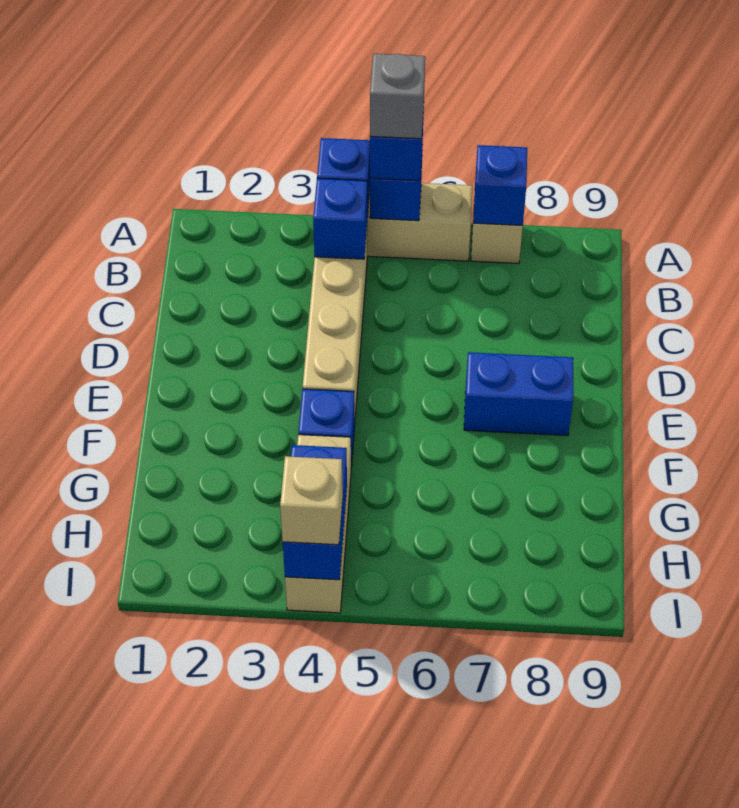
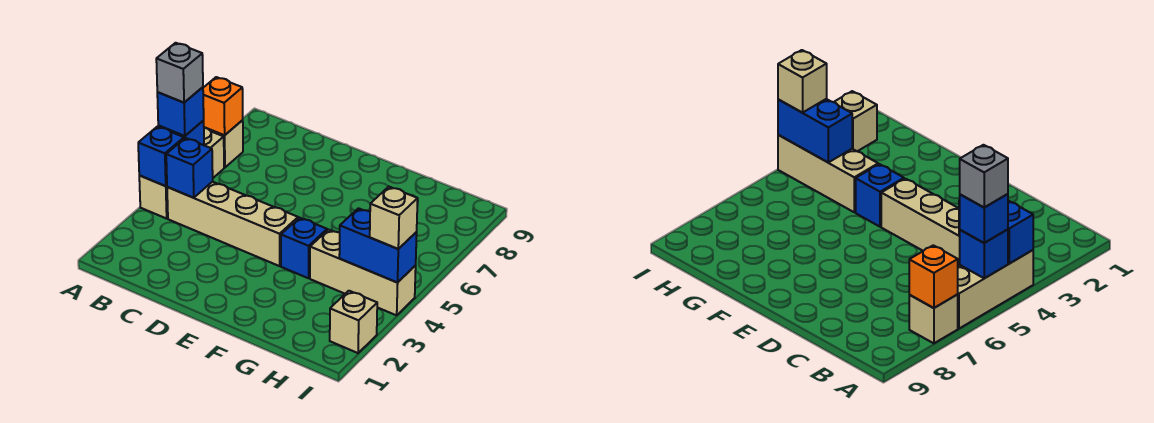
blue 1x1 brick [473,145,527,225] -> orange 1x1 brick [203,77,243,135]
blue 1x2 brick [464,352,574,436] -> none
none -> tan 1x1 brick [330,291,377,353]

